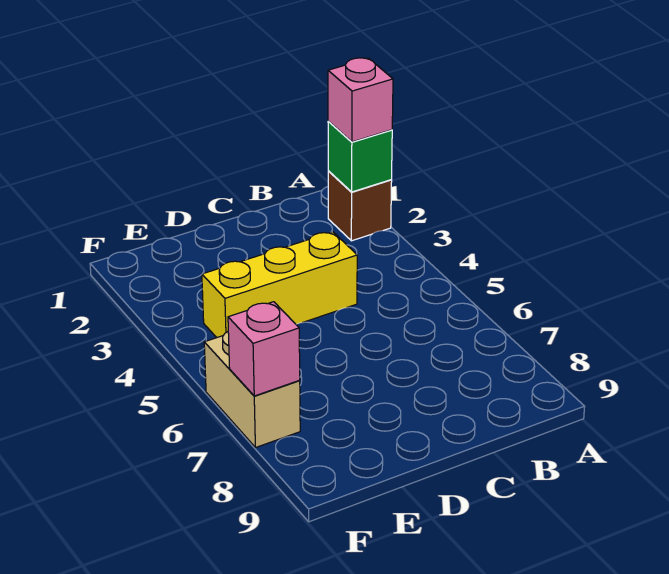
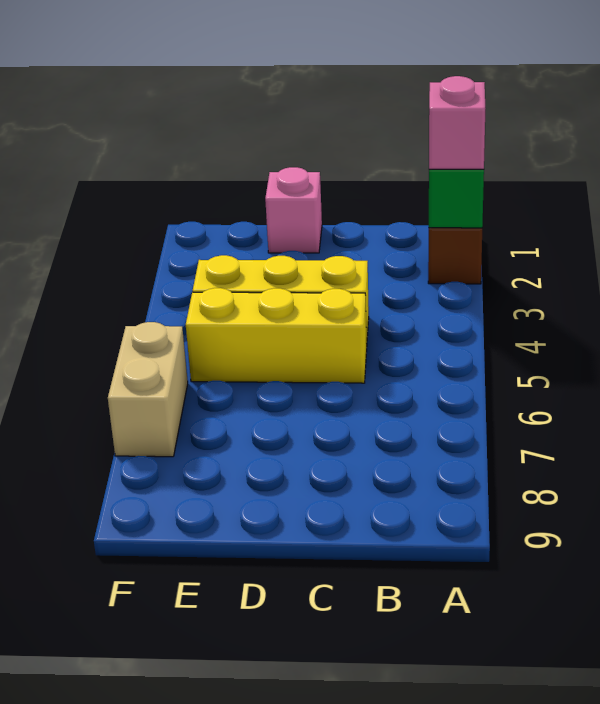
none -> yellow 1x3 brick [186,288,367,383]
pink 1x1 brick [228,302,300,396] -> pink 1x1 brick moved to [265,167,322,253]

